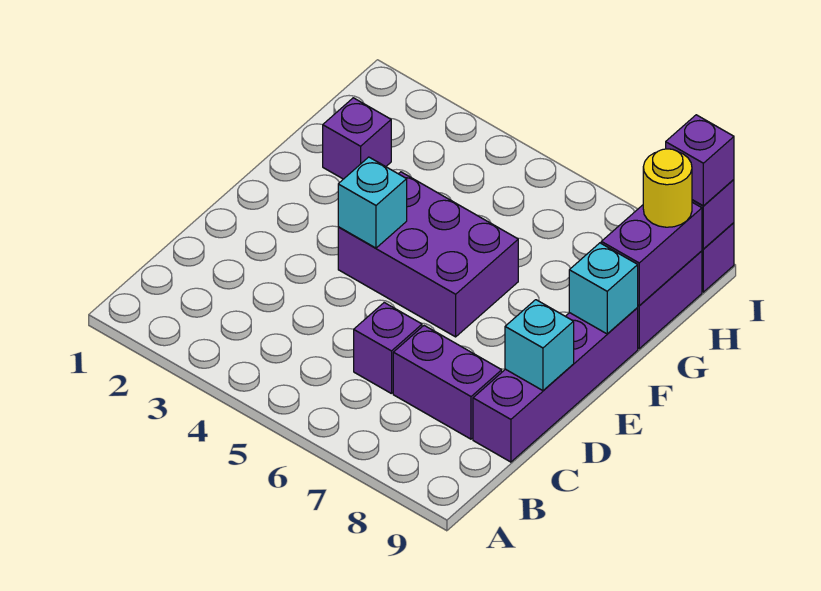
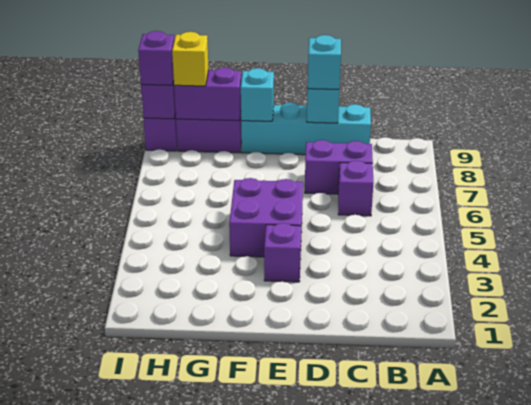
purple 1x2 brick [393,326,502,439] -> purple 1x2 brick turned to [305,140,373,194]
purple 1x4 brick [473,307,638,462] -> cyan 1x4 brick [241,103,371,155]
purple 2x3 brick [338,172,518,337] -> purple 2x2 brick [229,178,303,257]
cyan 1x1 brick [338,157,407,248] -> cyan 1x1 brick moved to [308,35,341,90]
purple 1x1 brick [323,98,391,179] -> purple 1x1 brick moved to [264,223,301,282]
yellow 1x1 round brick [643,149,692,227] -> yellow 1x1 brick [172,32,209,86]

